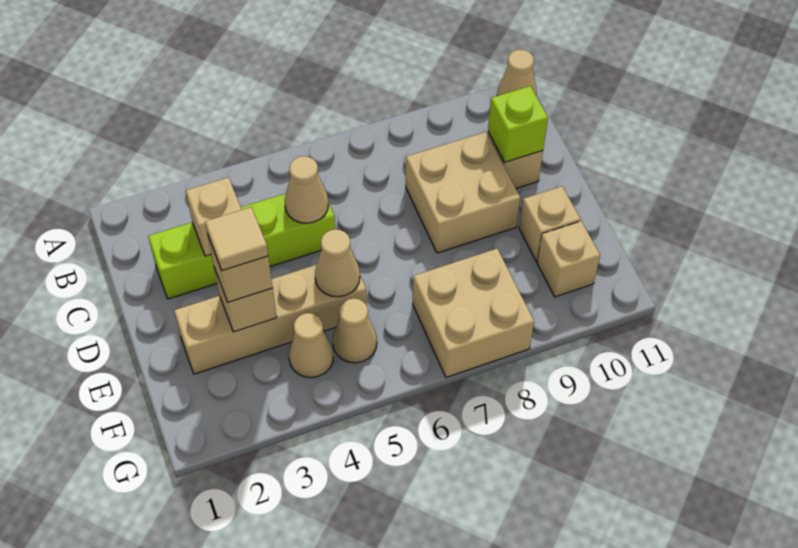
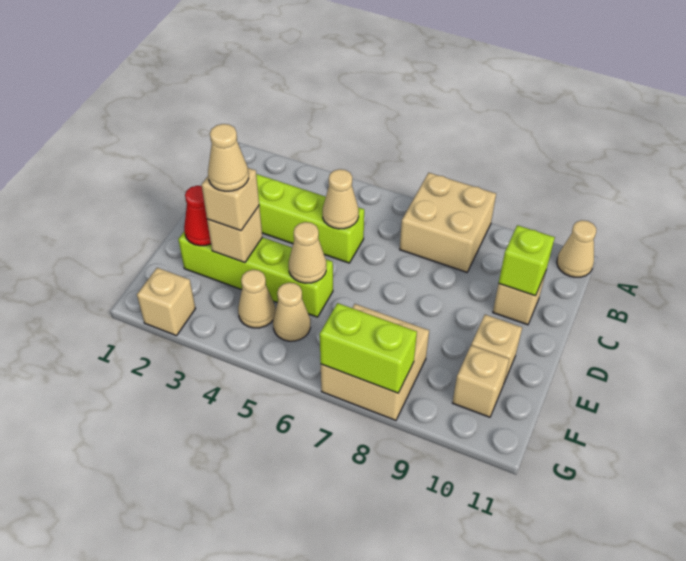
tan 1x1 brick [186,178,241,256] -> tan 1x1 brick moved to [137,268,195,336]
tan 2x2 brick [406,132,520,253] -> tan 2x2 brick moved to [400,173,496,272]
tan 1x4 brick [174,265,367,374] -> lime 1x4 brick [178,231,333,317]
none -> red 1x1 cone [184,186,211,246]
tan 1x1 tile [205,207,268,271] -> tan 1x1 cone [208,124,249,191]
none -> lime 1x2 brick [320,303,417,393]

